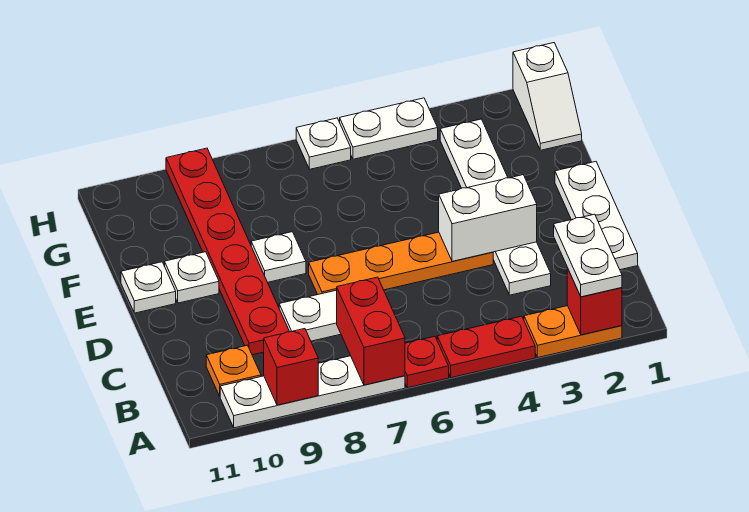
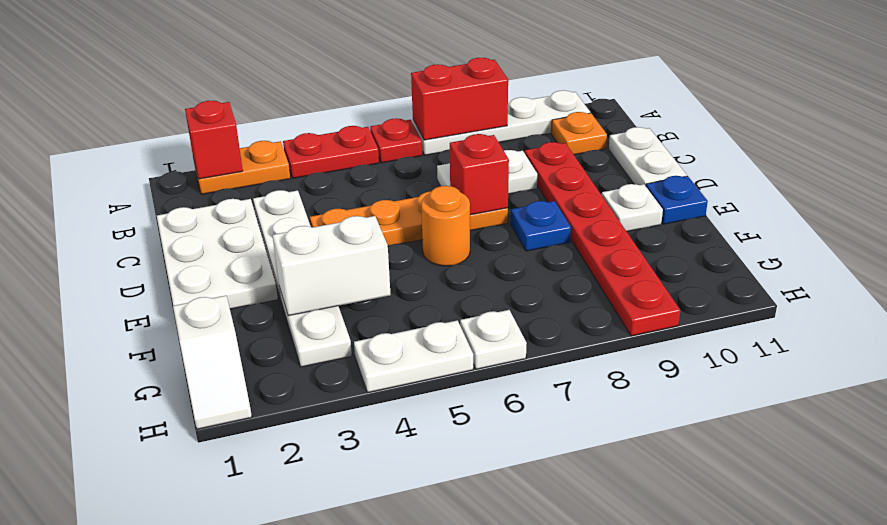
white 1x2 plate [554,214,622,297] -> white 1x2 plate moved to [609,127,687,186]
red 1x2 brick [337,277,405,385] -> red 1x2 brick turned to [411,58,508,140]
red 1x1 brick [264,329,318,405] -> red 1x1 brick moved to [450,134,509,215]
white 1x3 plate [555,162,638,270] -> white 2x3 plate [157,199,278,309]
white 1x2 brick [439,175,537,262] -> white 1x2 brick moved to [273,216,391,316]
none -> orange 1x1 round brick [421,186,470,266]
white 1x1 plate [251,232,306,282] -> blue 1x1 plate [511,201,571,251]
white 1x1 plate [121,262,176,313] -> blue 1x1 plate [646,176,708,224]
white 1x2 slope [513,43,582,150] -> white 1x2 slope turned to [173,296,252,429]

